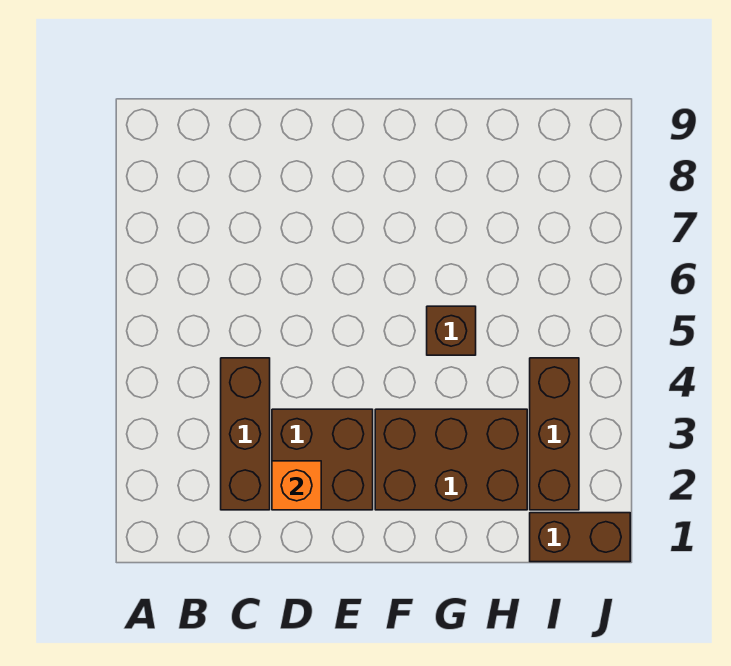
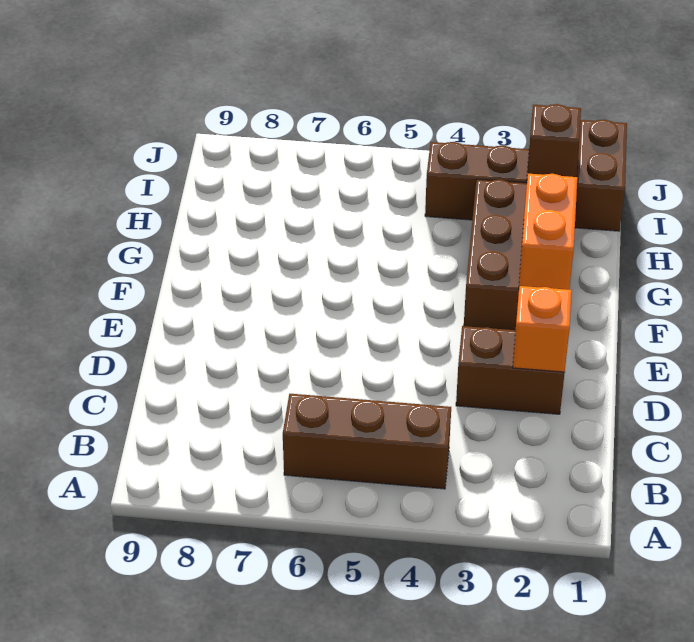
brown 1x3 brick [221,358,270,510] -> brown 1x3 brick moved to [283,394,451,489]
brown 2x2 brick [272,409,373,510] -> brown 1x2 brick [456,326,565,414]
none -> orange 1x2 brick [519,174,577,290]
brown 1x1 brick [427,306,476,355] -> brown 1x1 brick moved to [527,104,581,177]

